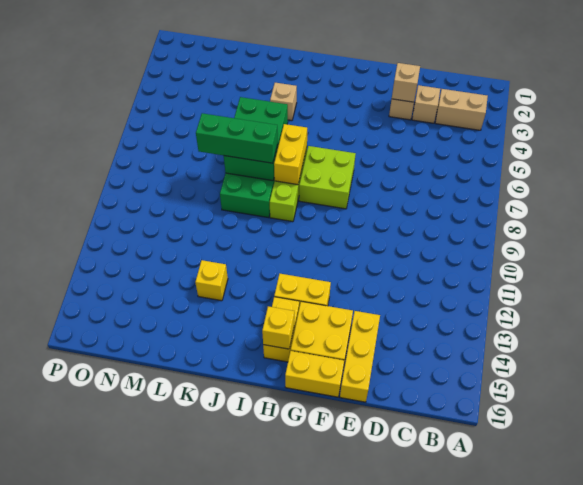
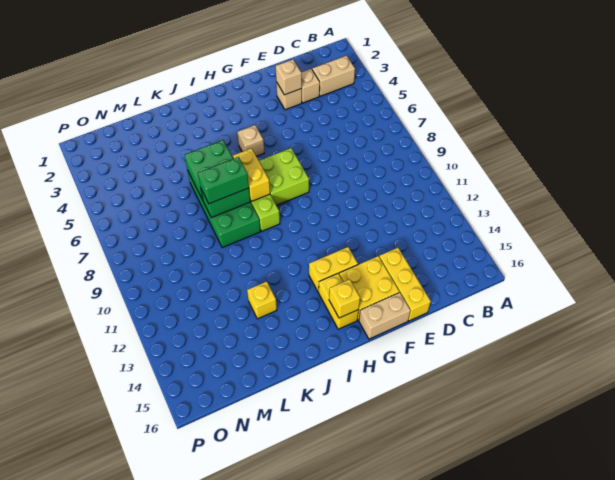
yellow 1x2 brick [285,351,344,397] -> tan 1x2 brick [359,292,411,339]
tan 1x1 brick [270,83,297,120] -> tan 1x1 brick moved to [237,125,264,156]
green 1x3 brick [196,113,278,163] -> green 1x2 brick [198,157,249,204]

